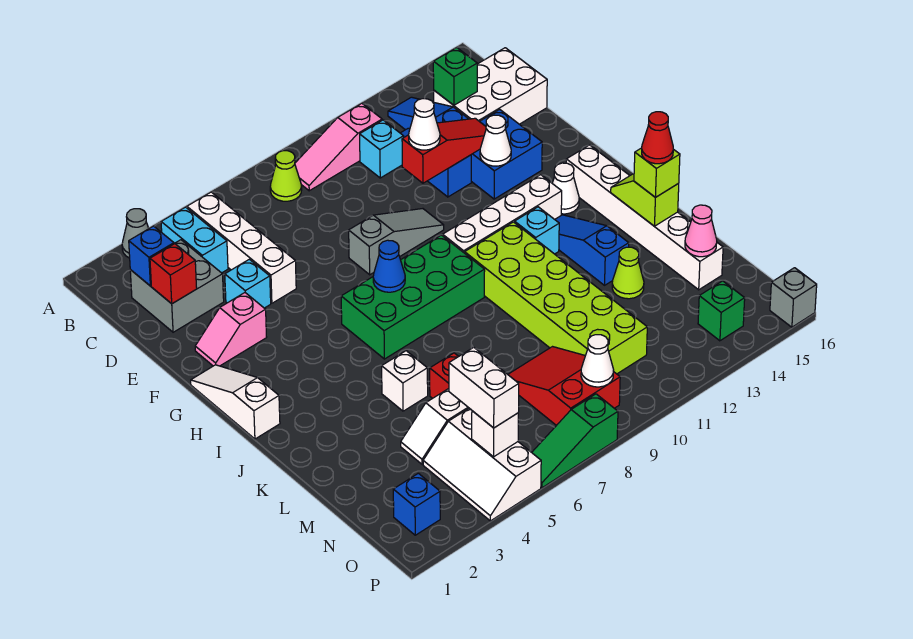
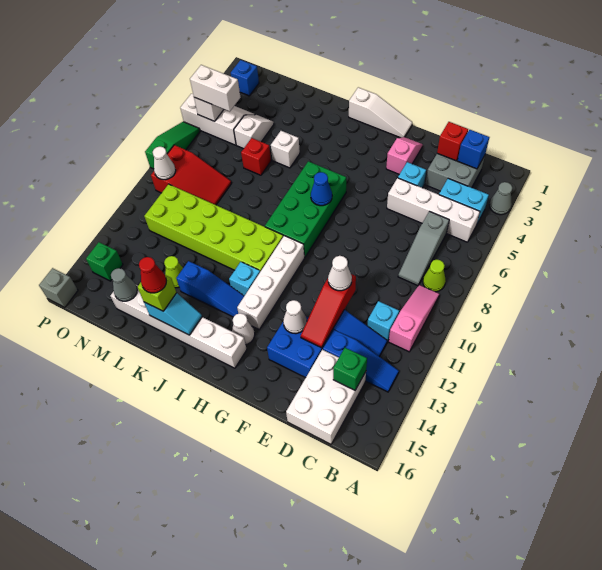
grey 1x3 slope [349,209,444,275] -> grey 1x3 slope moved to [398,211,449,286]
lime 1x2 slope [611,173,679,226] -> cyan 1x2 slope [144,293,202,335]
pink 1x1 cone [685,205,717,257] -> grey 1x1 cone [111,268,137,301]

